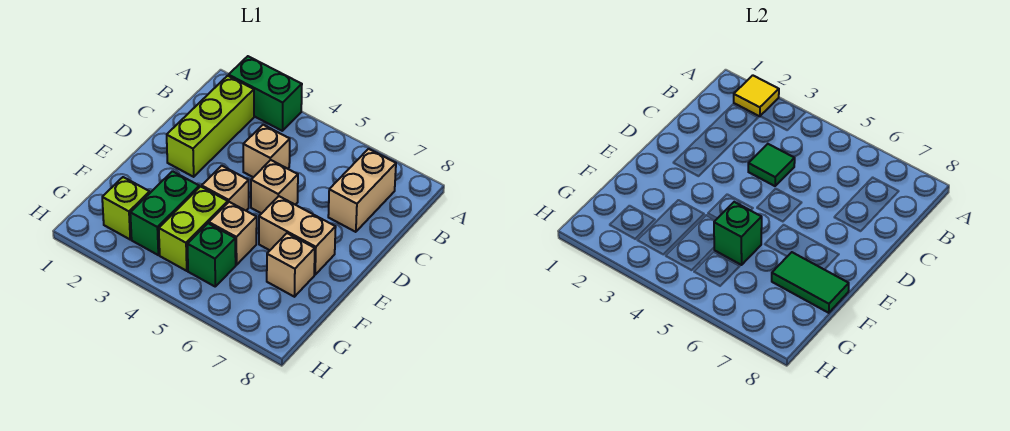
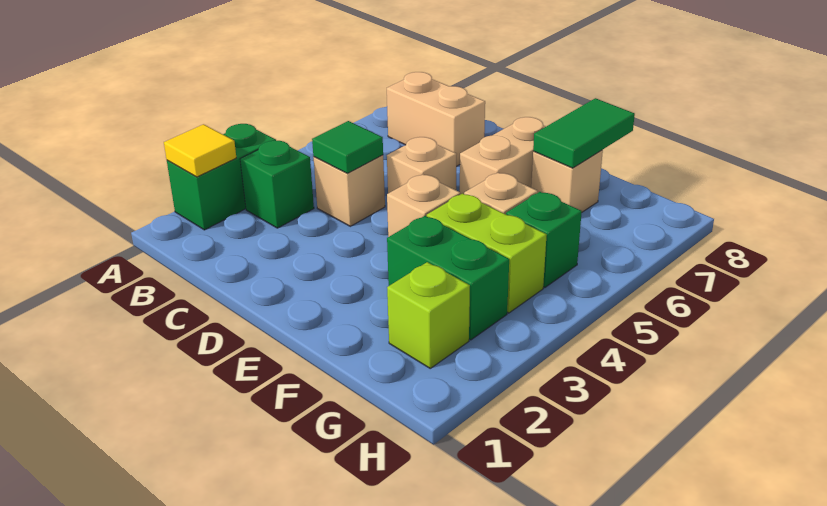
lime 1x3 brick [167,76,254,177] -> none
green 1x1 brick [714,202,762,265] -> green 1x1 brick moved to [240,140,314,228]

